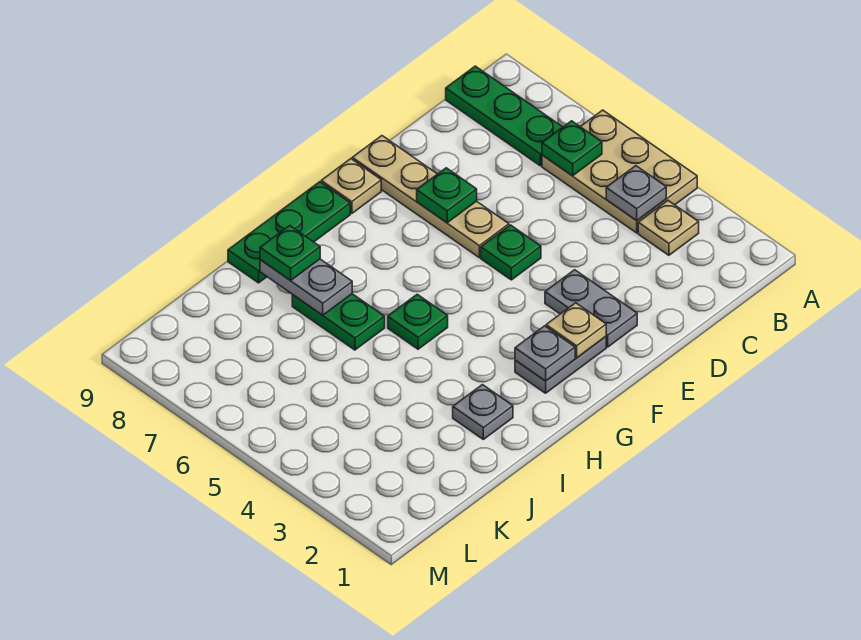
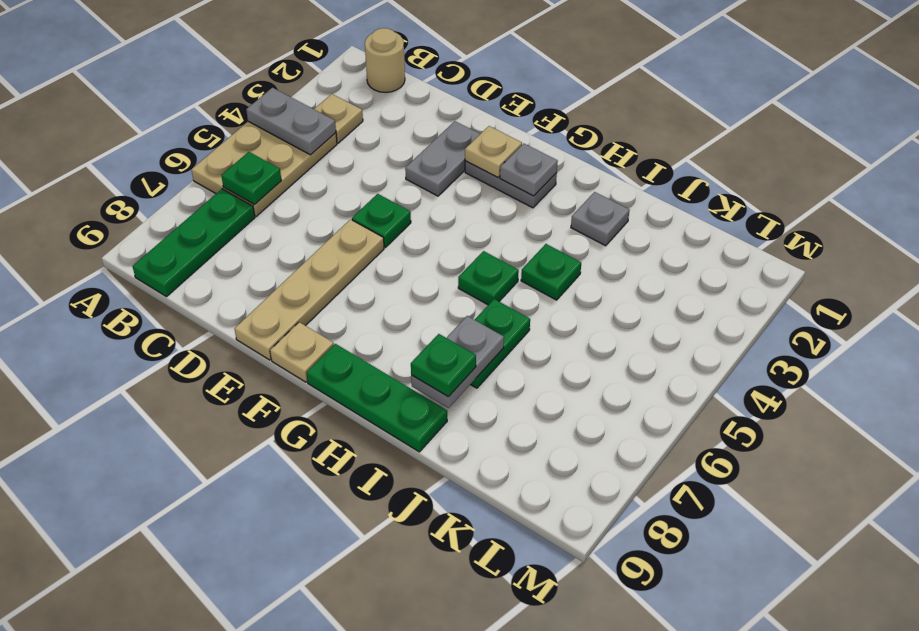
none -> tan 1x1 round brick [365,28,405,93]
grey 1x1 plate [606,166,666,221] -> grey 1x2 plate [246,88,336,155]
green 1x1 plate [417,168,477,223] -> green 1x1 plate moved to [521,244,581,300]

